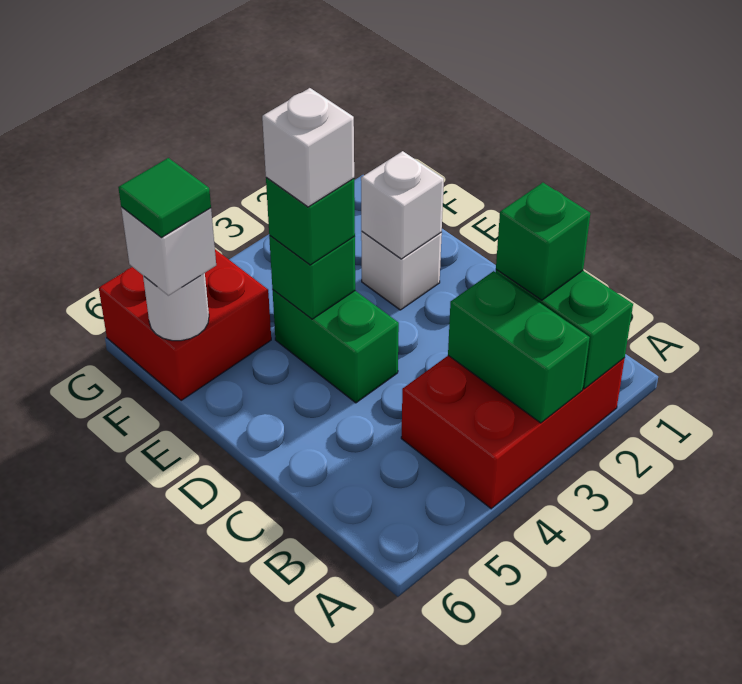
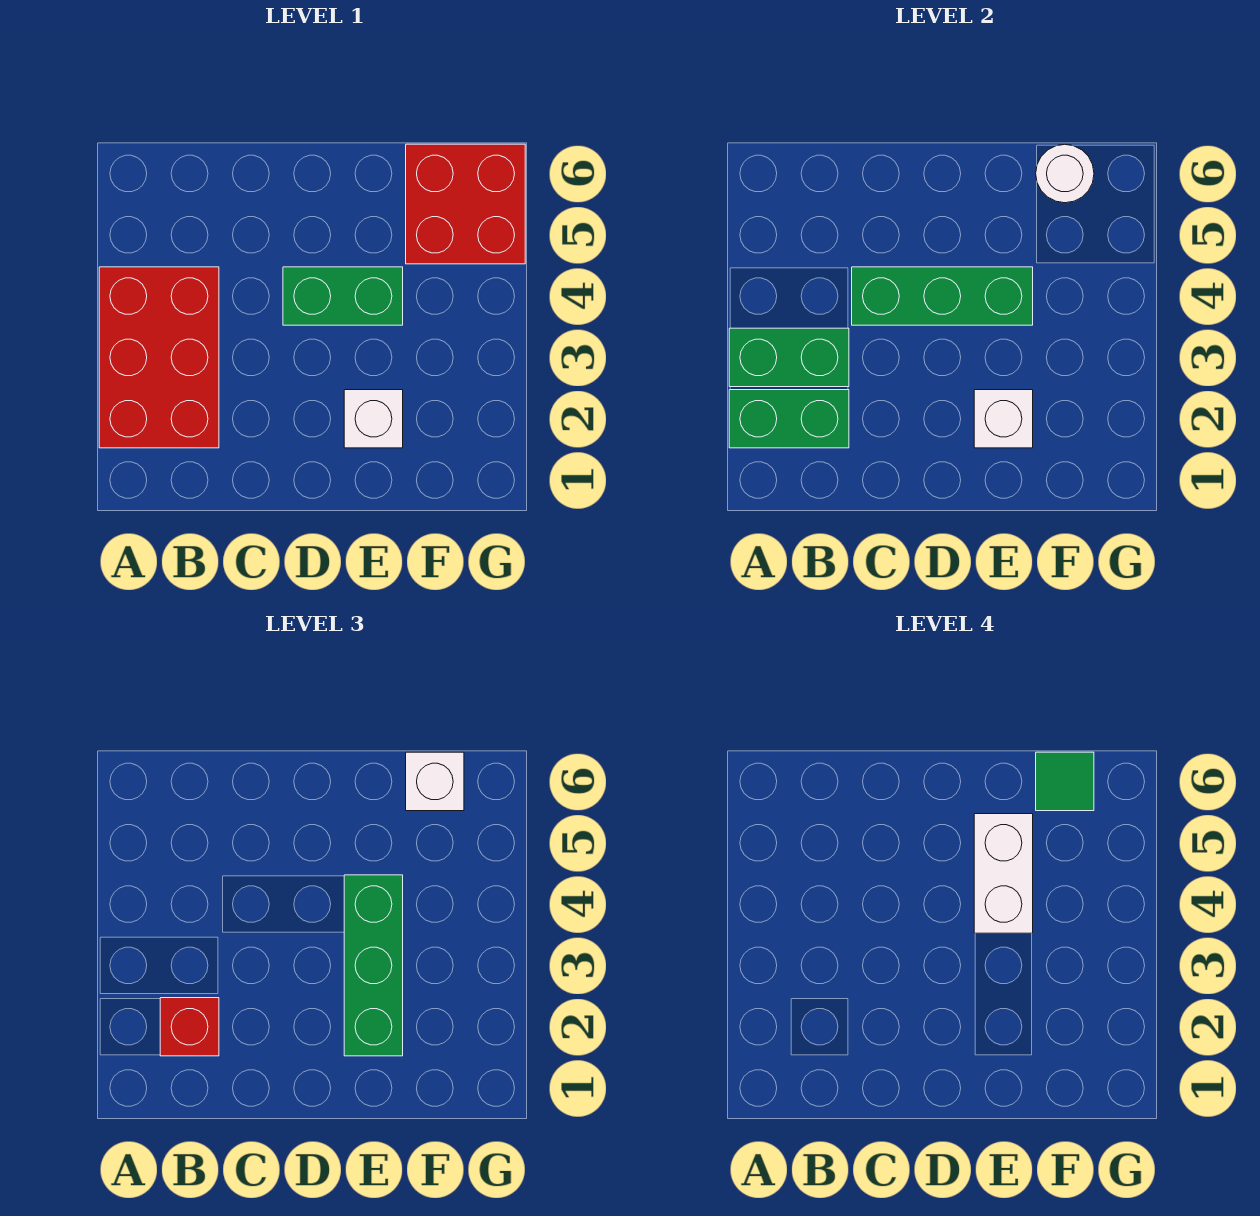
green 1x1 brick [496,183,590,300] -> red 1x1 brick [160,998,219,1056]
green 1x1 brick [269,235,355,319] -> green 1x3 brick [852,267,1033,325]
green 1x1 brick [266,177,355,265] -> green 1x3 brick [344,875,403,1056]
white 1x1 brick [262,88,354,207] -> white 1x2 brick [974,814,1033,933]

